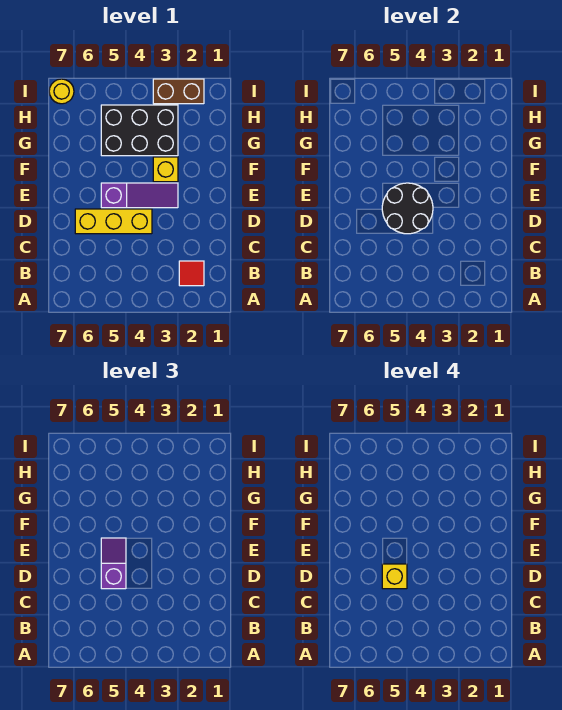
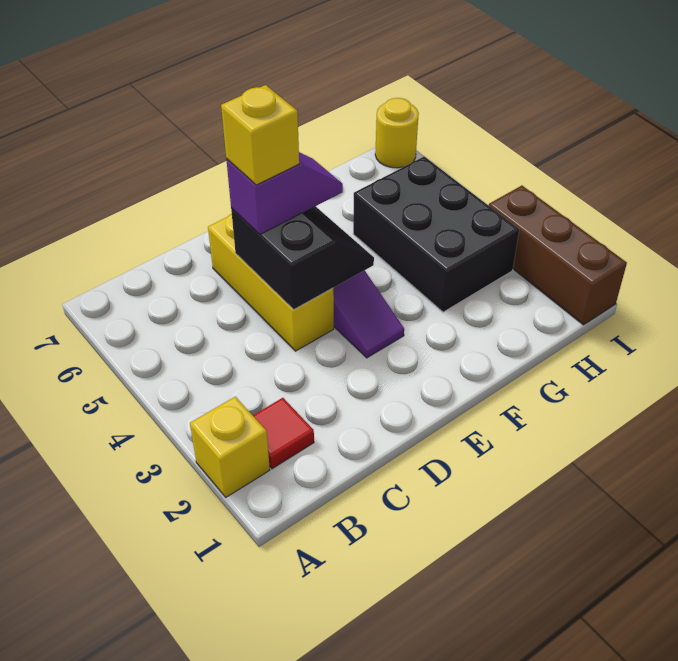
black 2x2 round brick [382,183,433,234] -> black 2x2 slope [231,206,374,310]
yellow 1x1 brick [153,157,178,182] -> yellow 1x1 brick moved to [190,397,270,497]
brown 1x2 brick [153,79,204,104] -> brown 1x3 brick [488,186,627,325]

